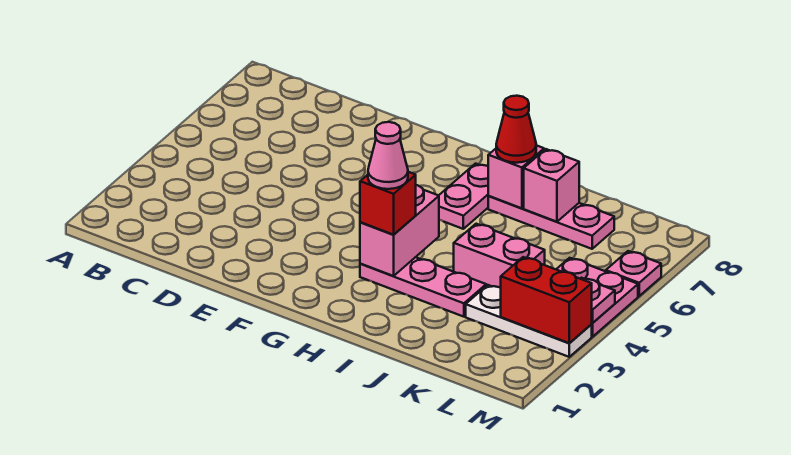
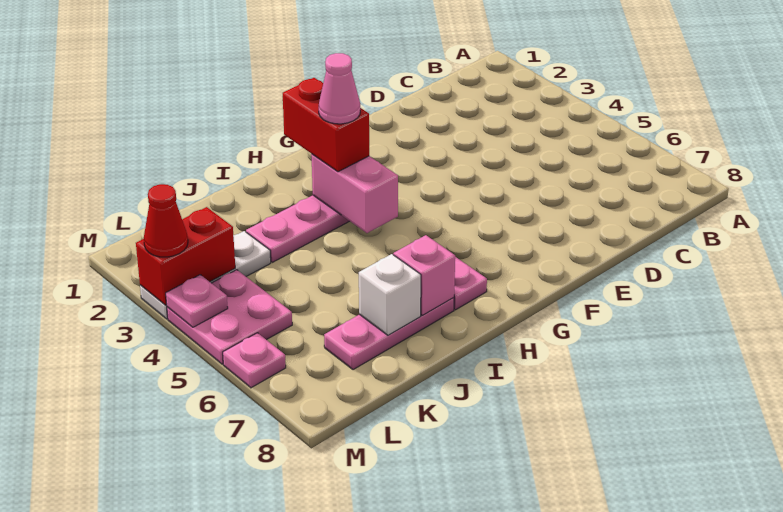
red 1x1 brick [360,172,416,235] -> red 1x2 brick [283,78,369,172]
red 1x1 cone [496,96,536,163] -> red 1x1 cone moved to [144,184,188,257]
pink 1x2 brick [454,224,545,288] -> none
pink 1x1 brick [524,149,579,222] -> white 1x1 brick [359,254,421,335]

